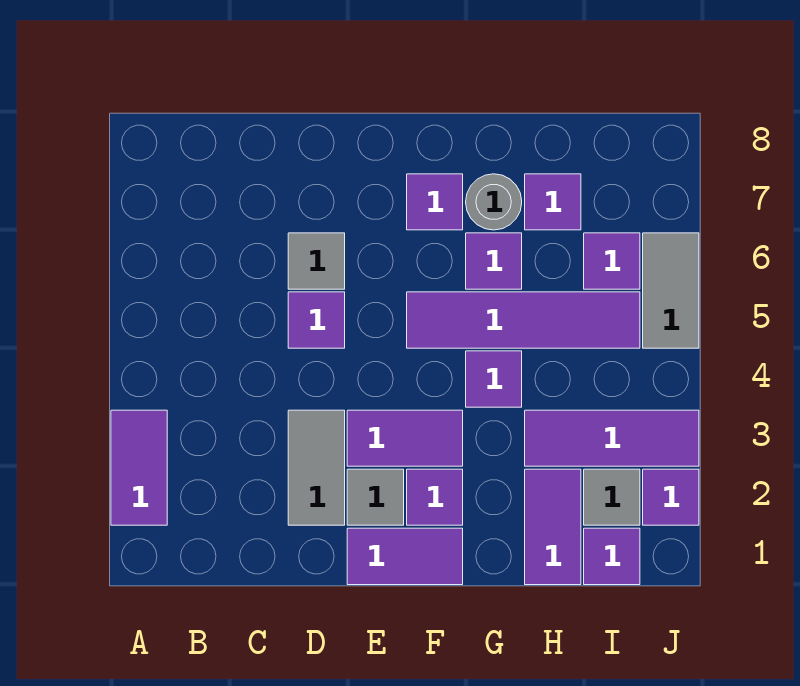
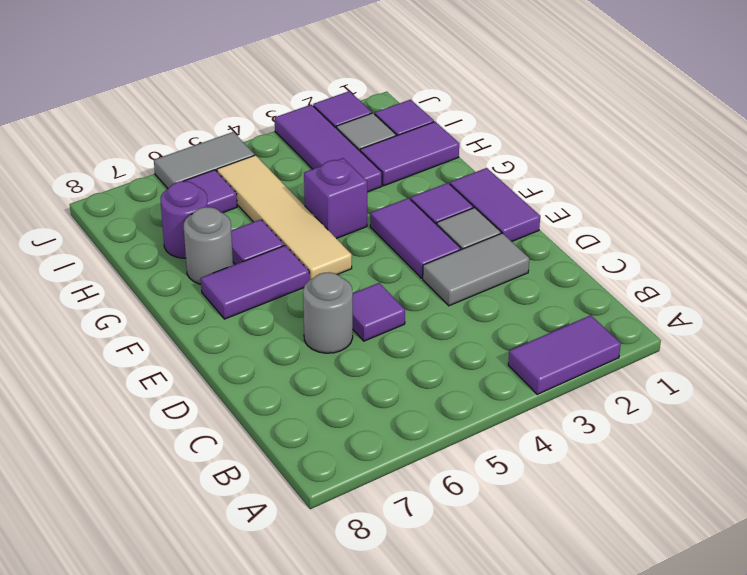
grey 1x1 tile [288,233,345,289] -> grey 1x1 round brick [303,272,353,353]
purple 1x4 tile [407,292,640,348] -> tan 1x4 tile [217,155,352,280]
purple 1x1 tile [407,174,463,230] -> purple 1x2 tile [201,246,309,319]
purple 1x1 tile [466,351,522,407] -> purple 1x1 brick [304,158,367,239]
purple 1x1 tile [525,174,581,230] -> purple 1x1 round brick [161,181,208,258]

